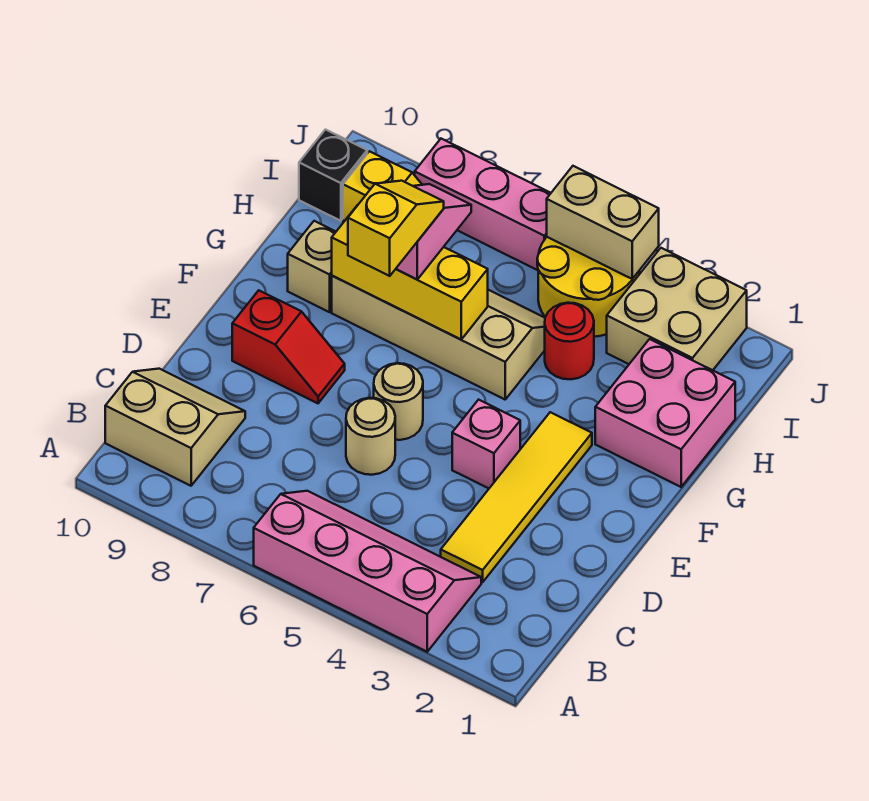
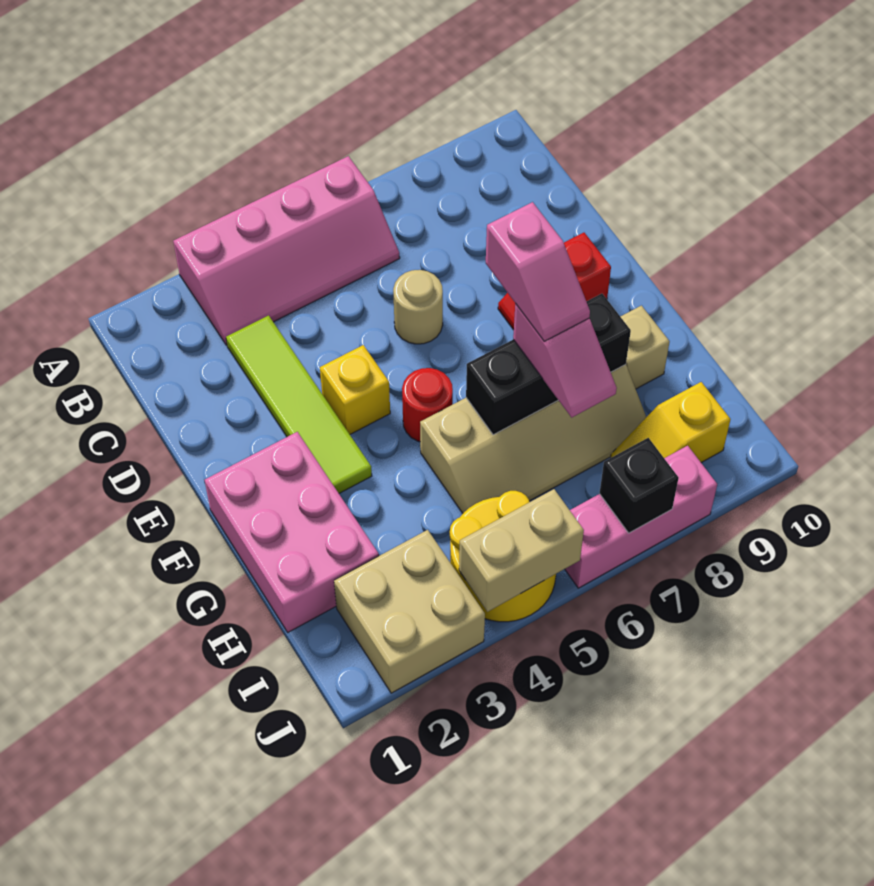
tan 2x2 slope [105,369,245,486] -> none
yellow 1x4 tile [441,412,592,582] -> lime 1x4 tile [226,315,372,493]
pink 1x1 brick [452,400,520,488] -> yellow 1x1 brick [320,345,390,434]
tan 1x1 round brick [374,363,423,440] -> none
yellow 1x2 slope [348,181,444,276] -> pink 1x2 slope [486,202,590,341]
pink 2x2 brick [595,339,735,487] -> pink 2x3 brick [205,432,379,632]
yellow 1x3 brick [332,205,488,339] -> black 1x3 brick [466,294,631,435]
red 1x1 round brick [545,303,594,379] -> red 1x1 round brick moved to [402,368,453,442]
black 1x1 brick [299,130,367,221] -> black 1x1 brick moved to [600,438,679,533]

